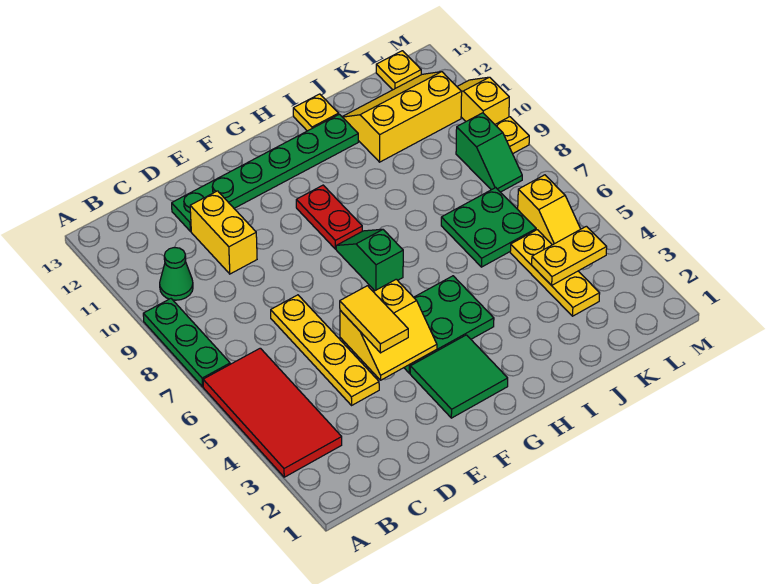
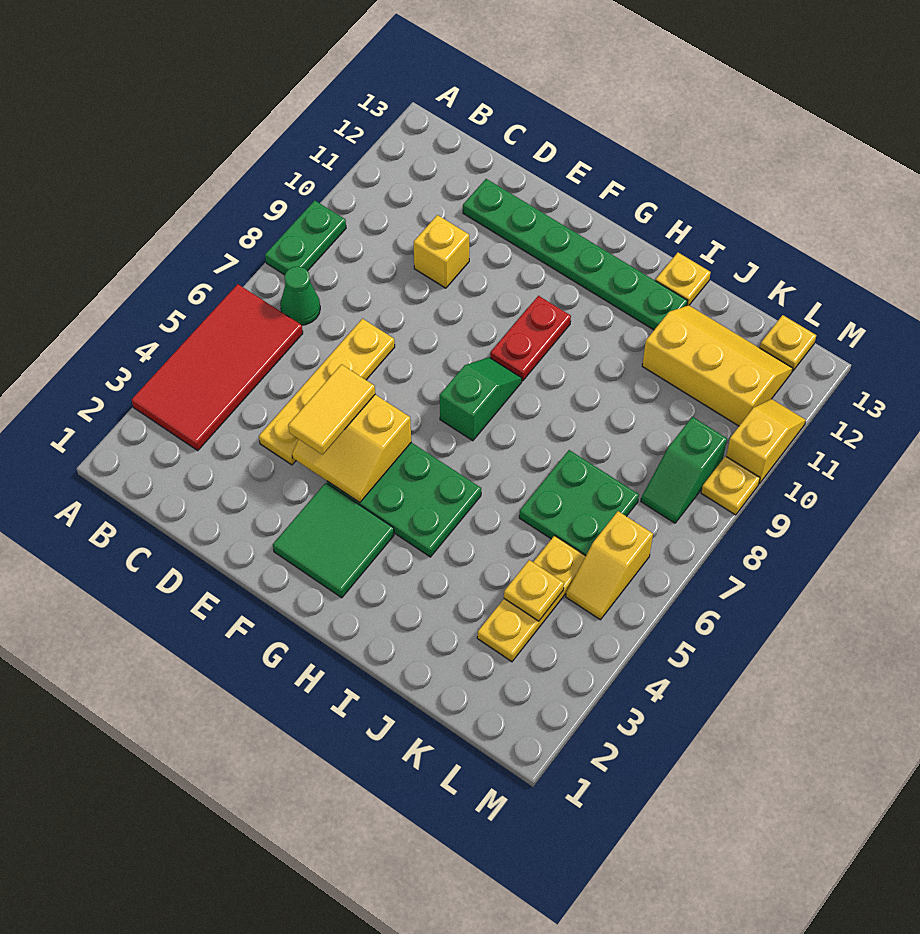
green 1x3 plate [143,299,230,387] -> green 1x2 plate [265,200,346,275]
green 1x1 cone [160,248,193,300] -> green 1x1 cone moved to [280,266,320,325]
yellow 1x2 brick [190,191,257,274] -> yellow 1x1 brick [414,215,469,288]
yellow 1x2 plate [532,226,607,285] -> yellow 1x1 plate [504,560,564,621]

